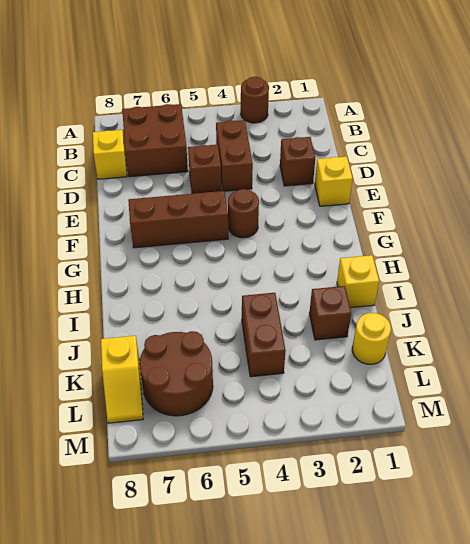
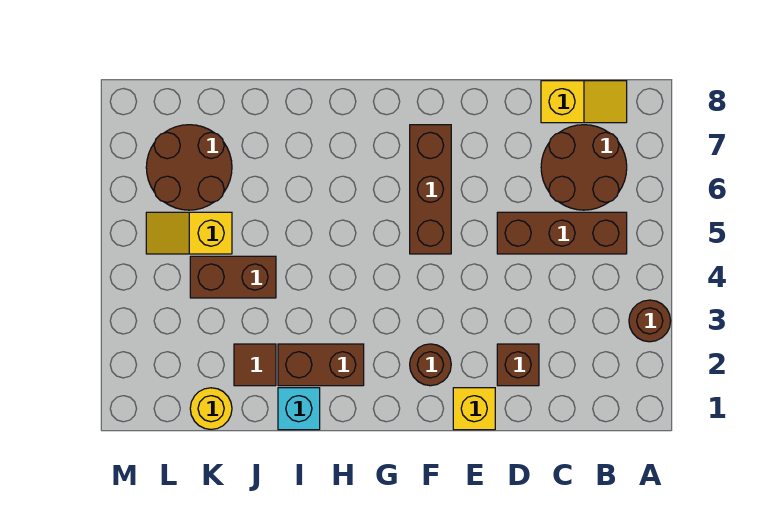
brown 2x2 brick [122,104,188,177] -> brown 2x2 round brick [541,125,627,210]
brown 1x2 brick [216,120,253,191] -> brown 1x2 brick moved to [278,344,364,386]
brown 1x1 brick [188,145,221,194] -> brown 1x3 brick [497,212,627,254]
brown 1x1 round brick [228,189,259,238] -> brown 1x1 round brick moved to [410,344,451,386]
yellow 1x1 brick [337,255,379,308] -> cyan 1x1 brick [278,388,320,430]
brown 1x1 brick [309,286,351,340] -> brown 1x1 tile [234,344,276,386]
yellow 1x2 slope [101,336,143,423] -> yellow 1x2 slope moved to [146,212,232,254]

